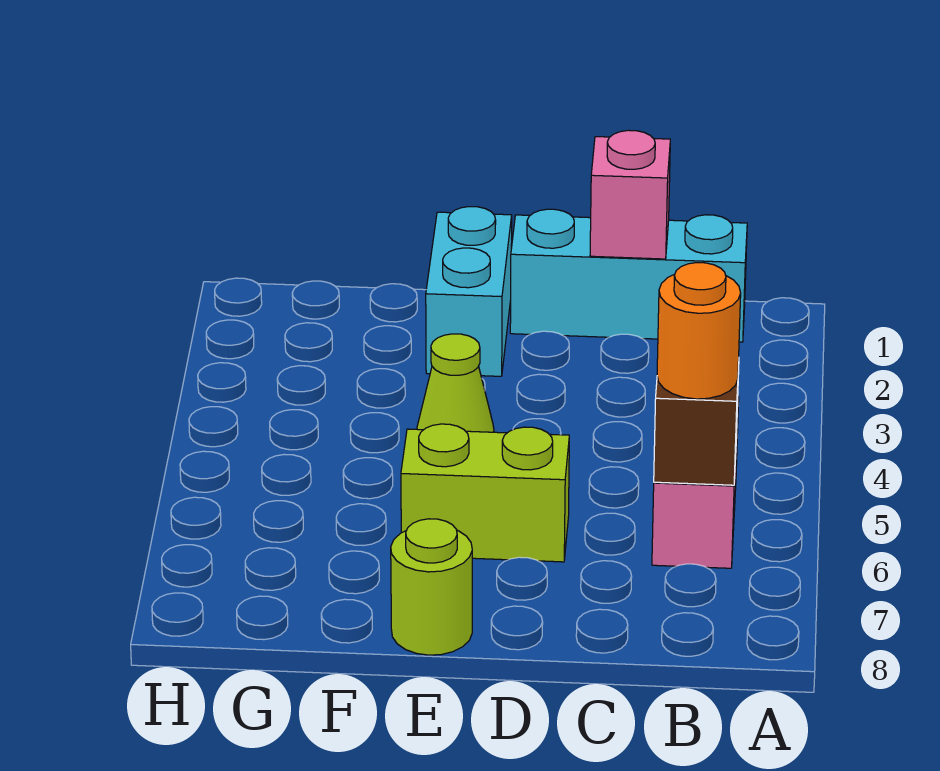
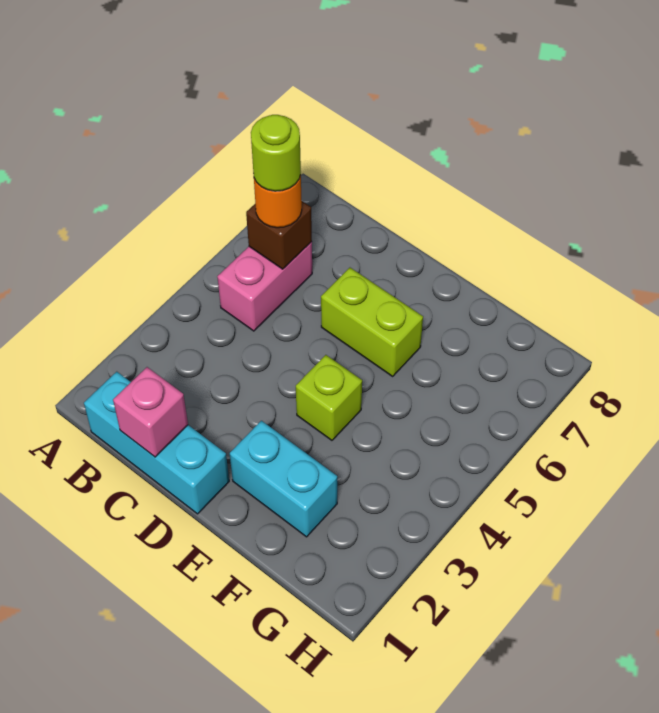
cyan 1x2 brick [426,207,512,376] -> cyan 1x2 brick turned to [230,421,337,537]
lime 1x1 cone [417,334,494,432] -> lime 1x1 brick [296,355,362,440]
lime 1x1 round brick [391,519,472,655] -> lime 1x1 round brick moved to [251,115,301,191]

